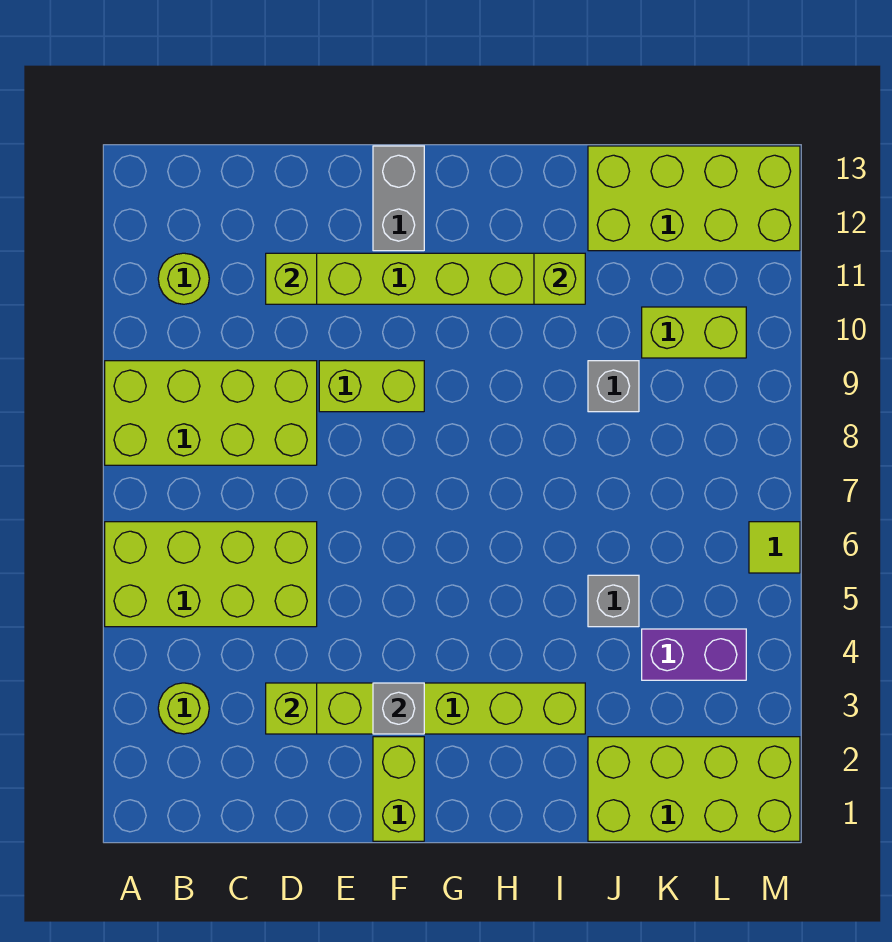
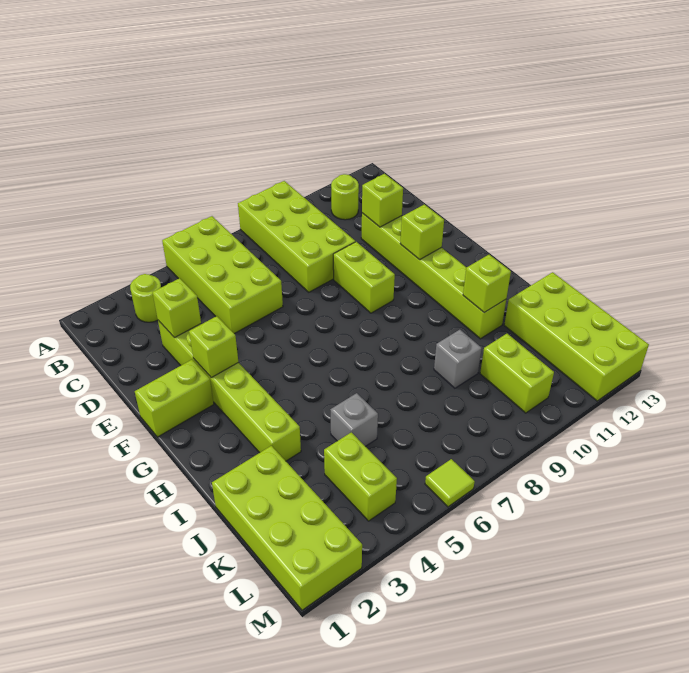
grey 1x1 brick [373,683,424,734] -> lime 1x1 brick [189,316,238,378]
none -> lime 1x1 brick [400,204,444,260]
grey 1x2 brick [373,146,424,251] -> none
purple 1x2 brick [642,629,746,680] -> lime 1x2 brick [324,432,397,521]

